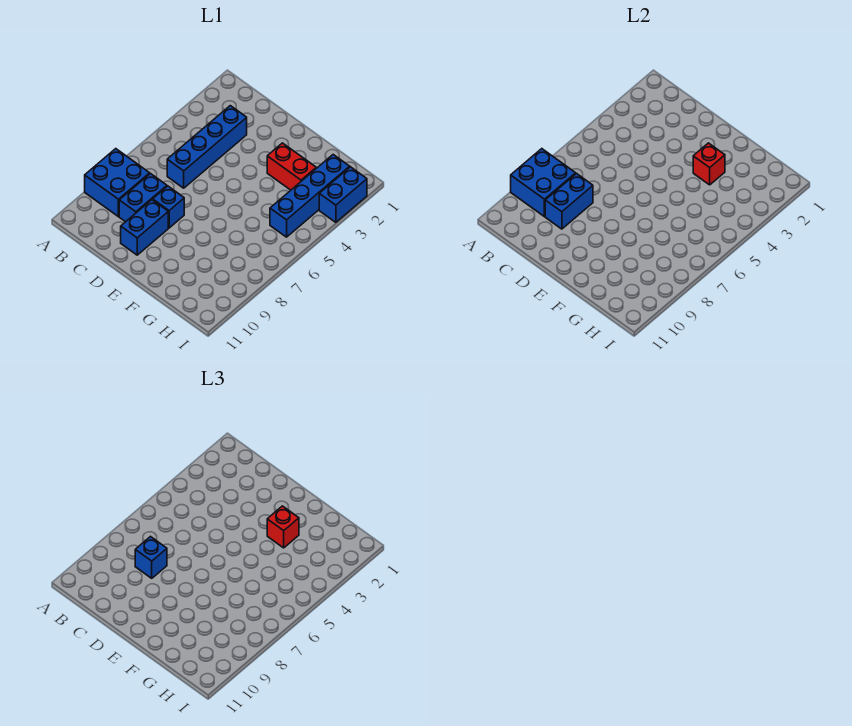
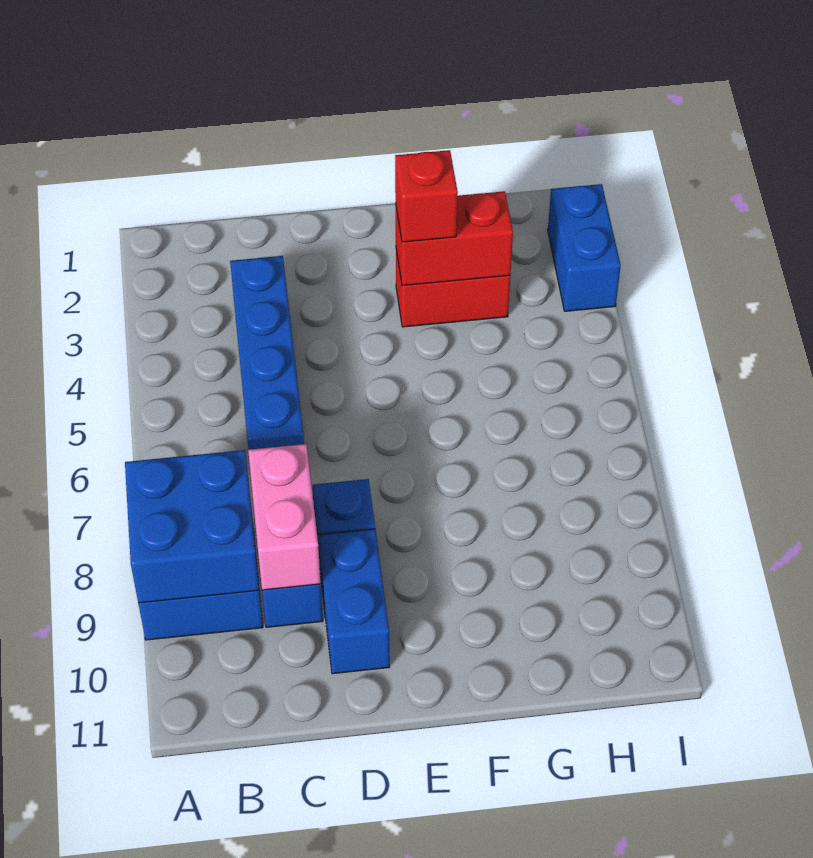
blue 1x2 brick [545,174,593,229] -> pink 1x2 brick [248,444,321,590]
blue 1x1 brick [135,537,167,578] -> none
red 1x1 brick [693,143,725,185] -> red 1x2 brick [396,191,513,286]
blue 1x4 brick [270,155,350,237] -> none

